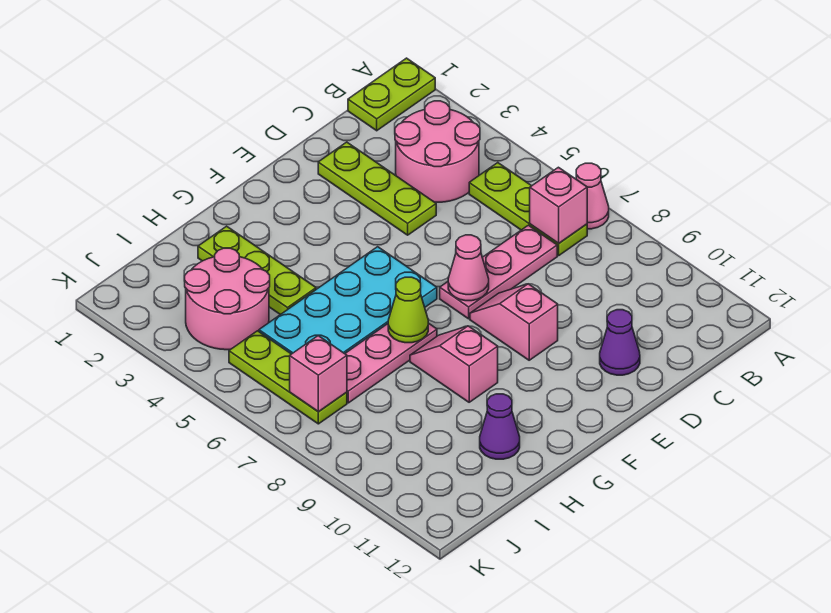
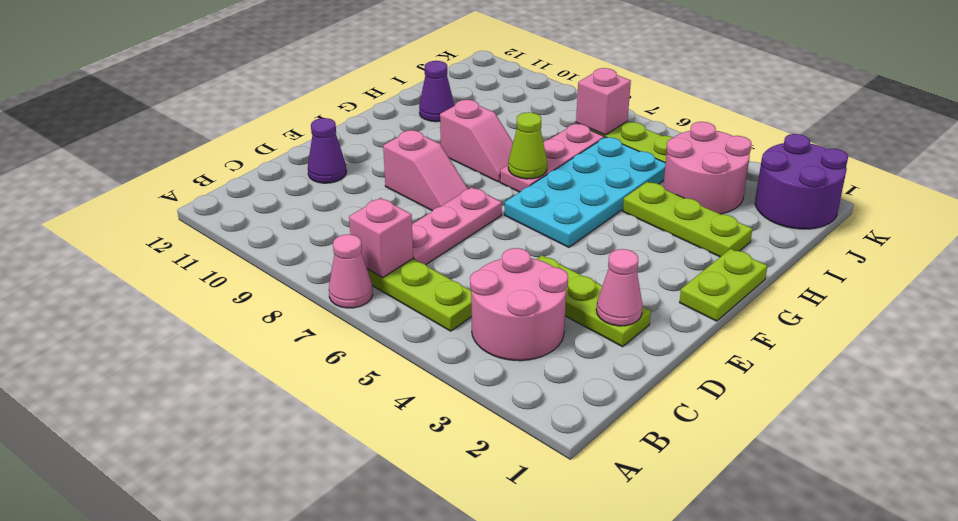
lime 1x2 plate [348,58,435,131] -> lime 1x2 plate moved to [680,249,767,321]
pink 1x1 cone [448,235,489,301] -> pink 1x1 cone moved to [596,249,643,326]
none -> purple 2x2 round brick [755,134,848,229]

